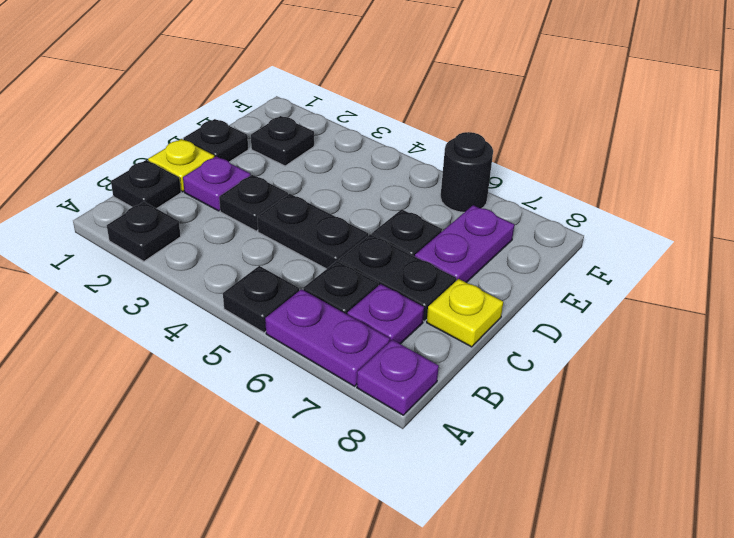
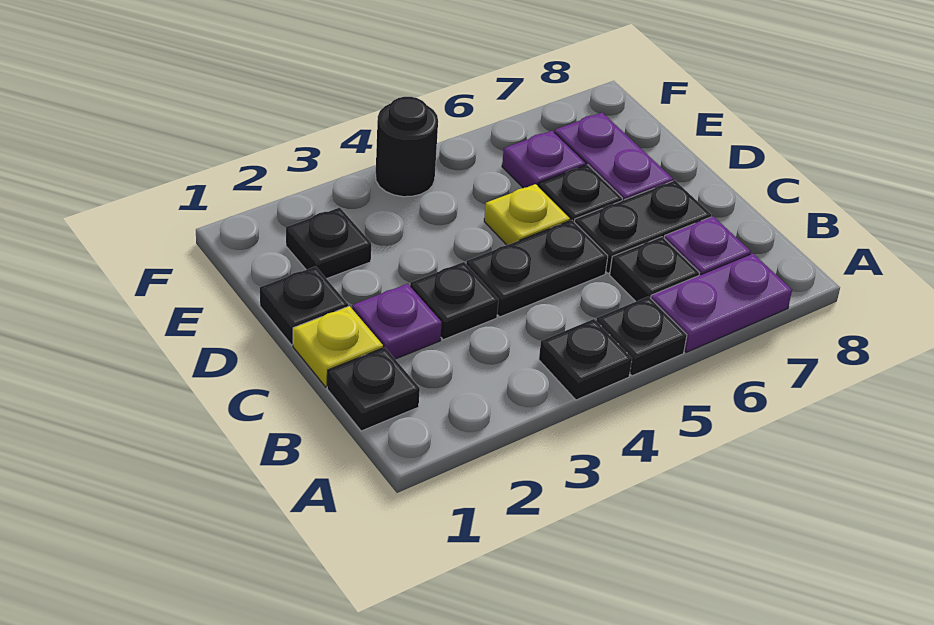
black 1x1 plate [107,202,181,261] -> black 1x1 plate moved to [539,319,632,400]
purple 1x1 plate [357,340,439,415] -> purple 1x1 plate moved to [502,131,586,188]
yellow 1x1 plate [427,279,503,347] -> yellow 1x1 plate moved to [484,184,570,245]
black 1x1 round brick [440,132,493,212] -> black 1x1 round brick moved to [376,97,438,197]

